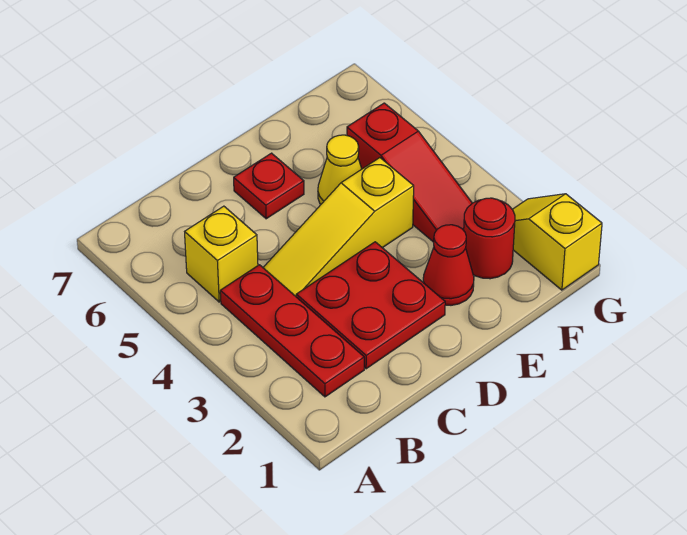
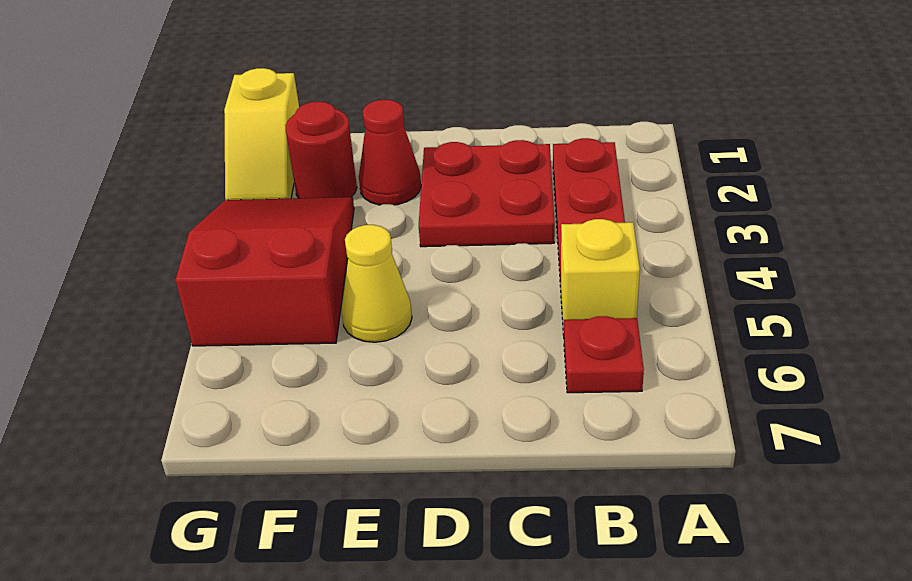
yellow 1x3 slope [263,158,414,296] -> none
red 1x1 plate [234,153,304,219] -> red 1x1 plate moved to [564,316,644,393]
red 1x3 slope [347,103,472,242] -> red 2x3 slope [176,197,354,346]

